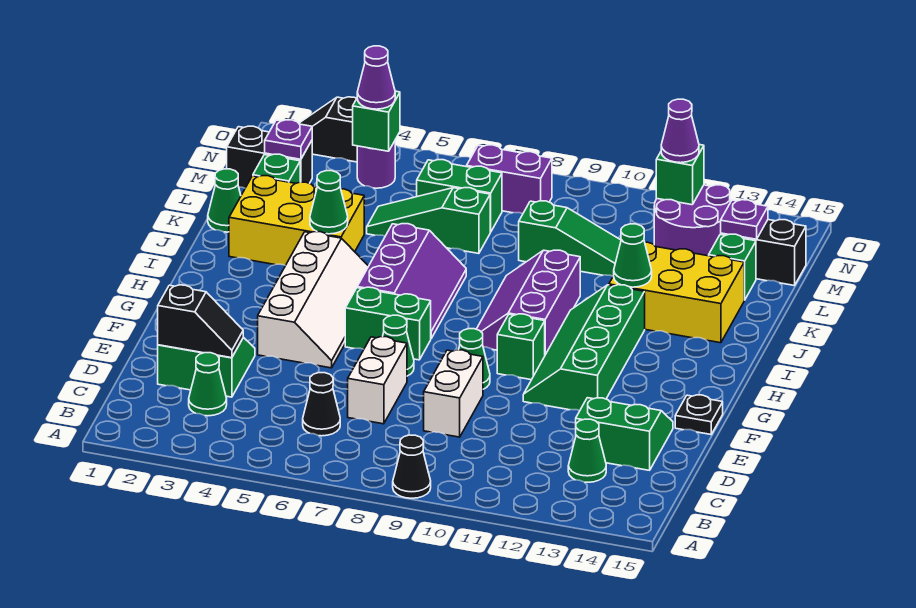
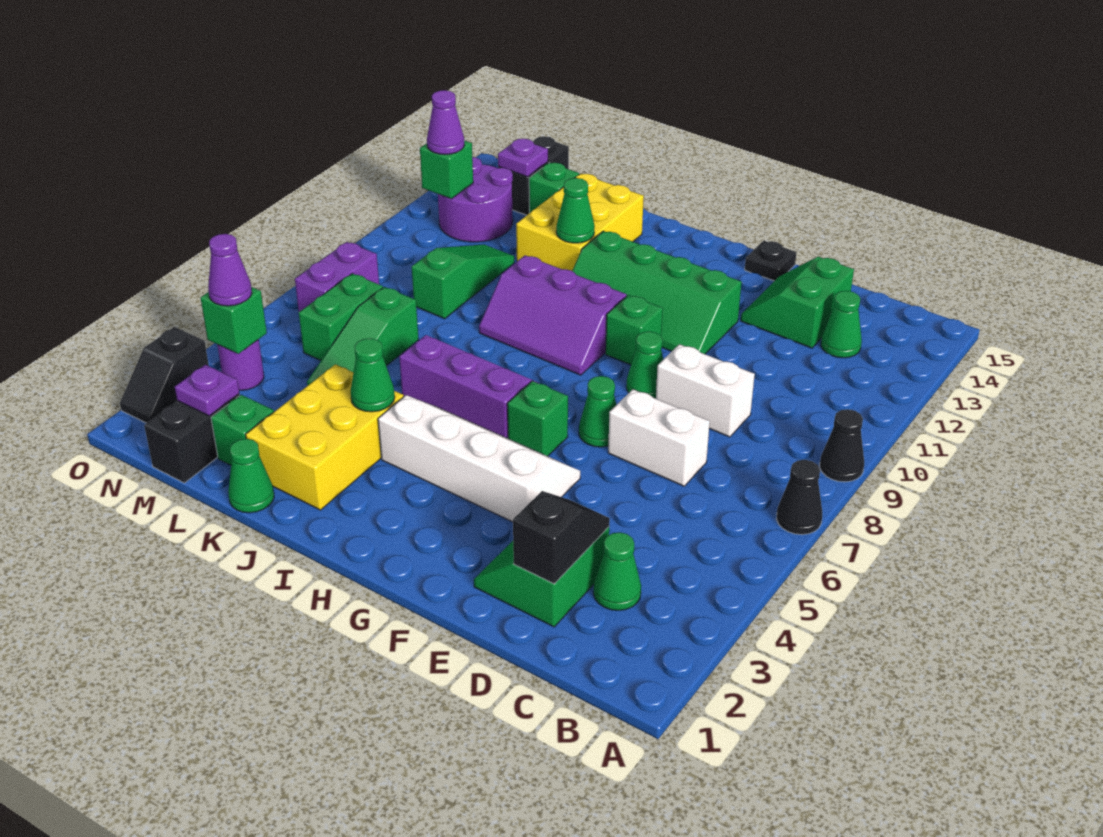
black 1x1 cone [303,373,340,436] -> black 1x1 cone moved to [776,460,822,535]
green 1x2 brick [345,287,431,360] -> green 1x1 brick [507,381,568,456]

